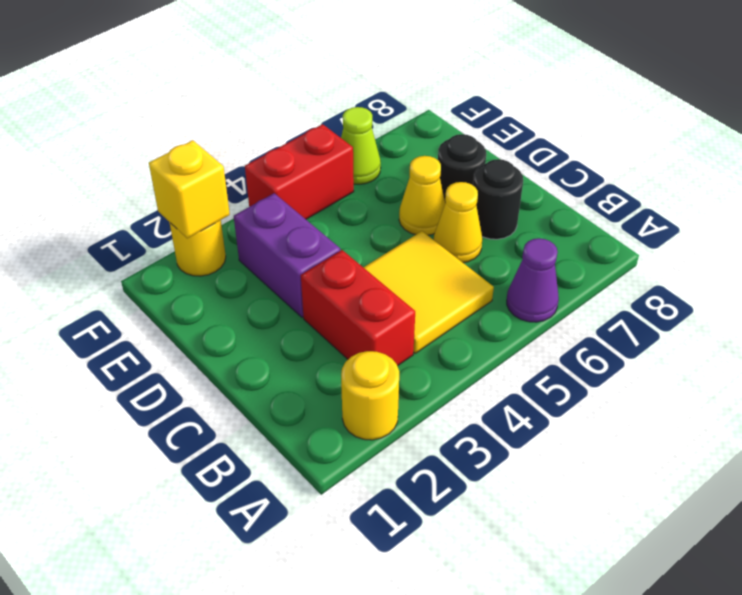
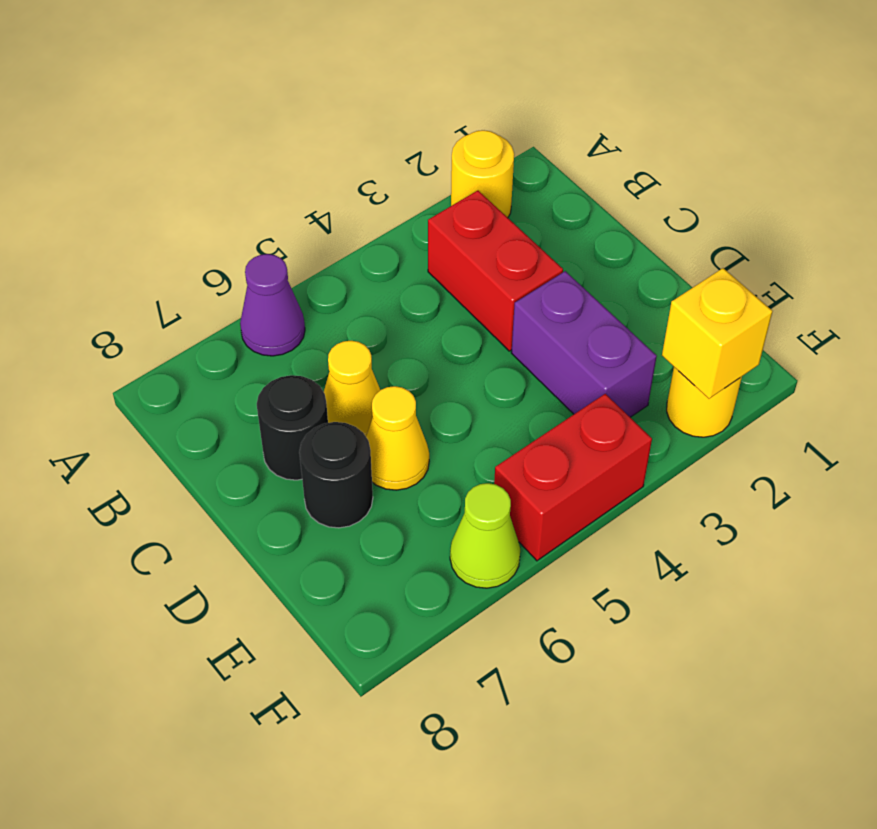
yellow 2x2 tile [363,231,494,353] -> none

